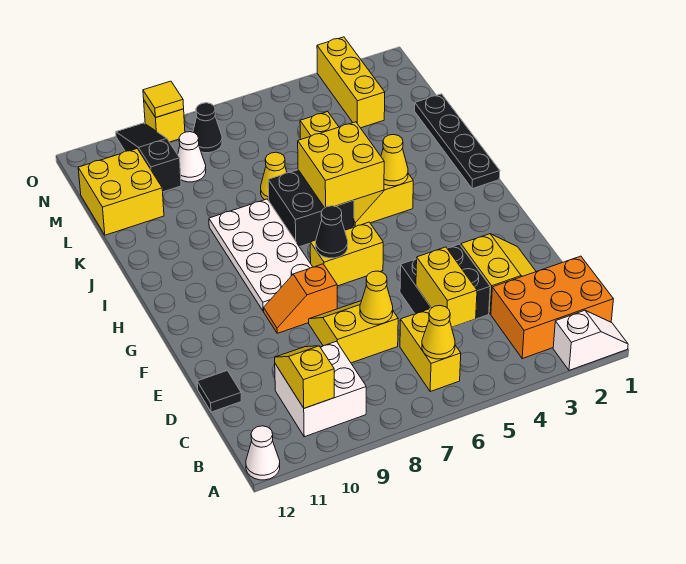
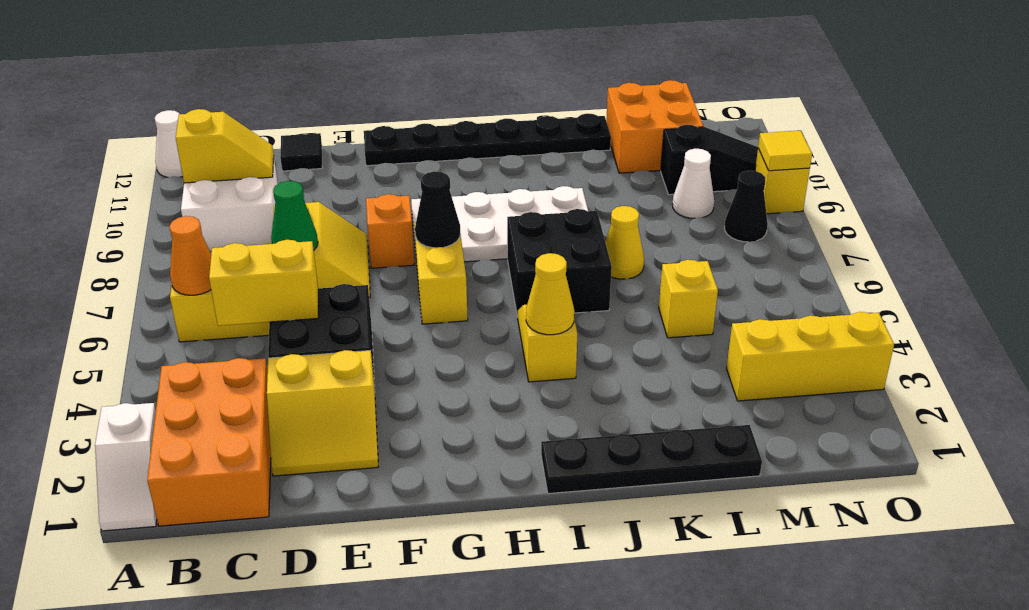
yellow 1x1 cone [422,306,455,359] -> orange 1x1 cone [169,216,211,295]
yellow 1x1 cone [360,271,393,324] -> green 1x1 cone [271,181,318,250]
none -> black 1x6 plate [364,113,611,166]
yellow 2x2 brick [298,122,384,208] -> none
yellow 2x2 brick [78,149,164,235] -> orange 2x2 brick [606,80,703,173]

